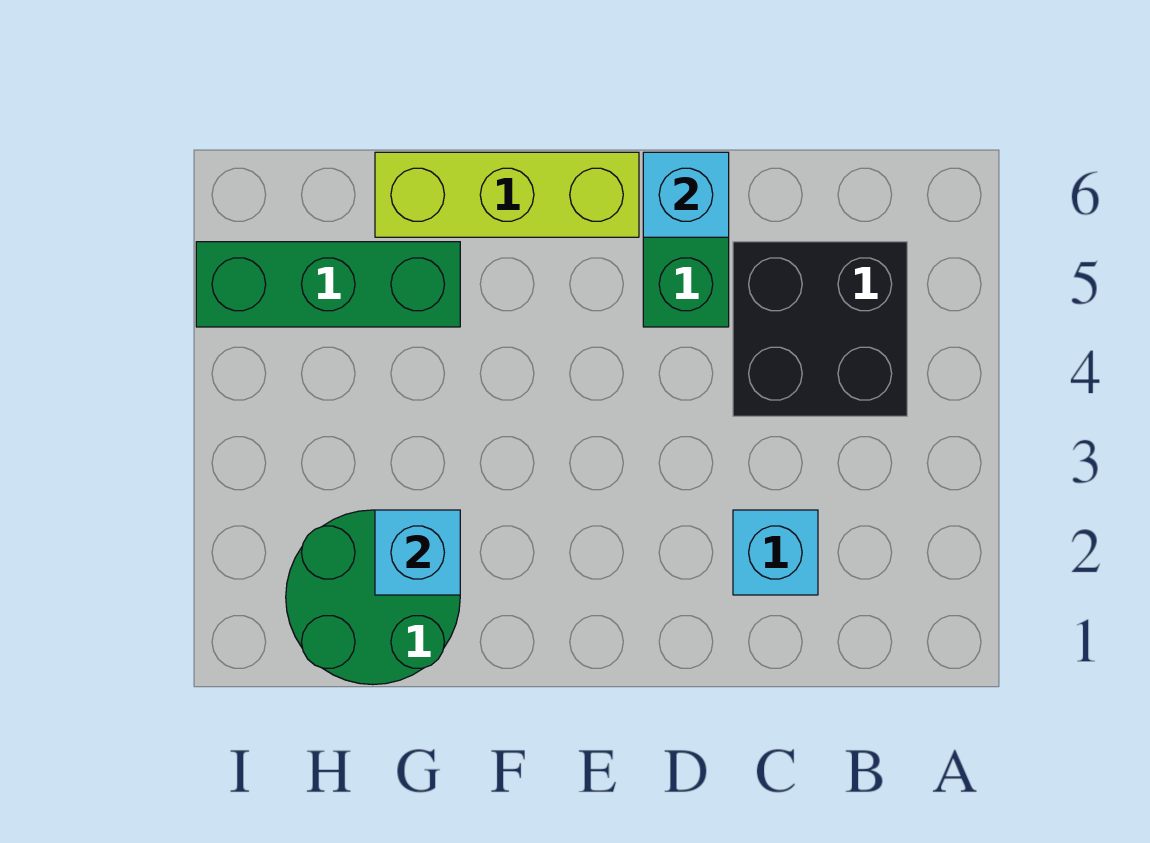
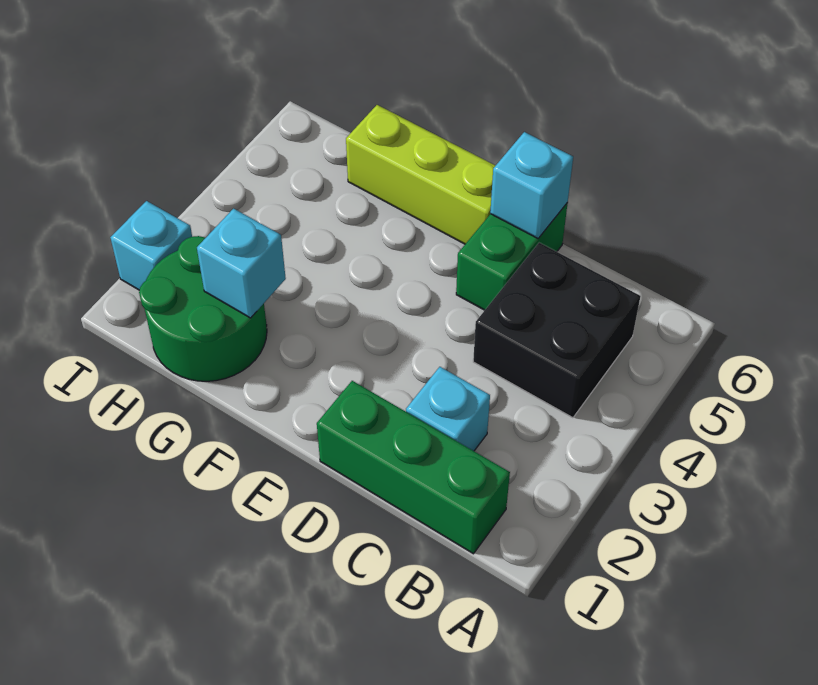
green 1x3 brick [196,242,460,327] -> green 1x3 brick moved to [317,381,510,554]
none -> cyan 1x1 brick [110,201,192,290]

